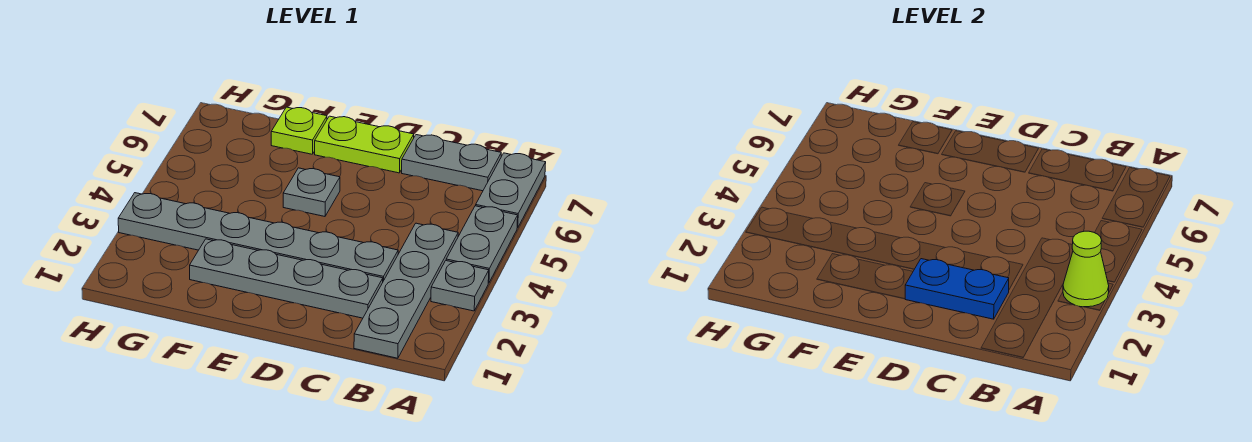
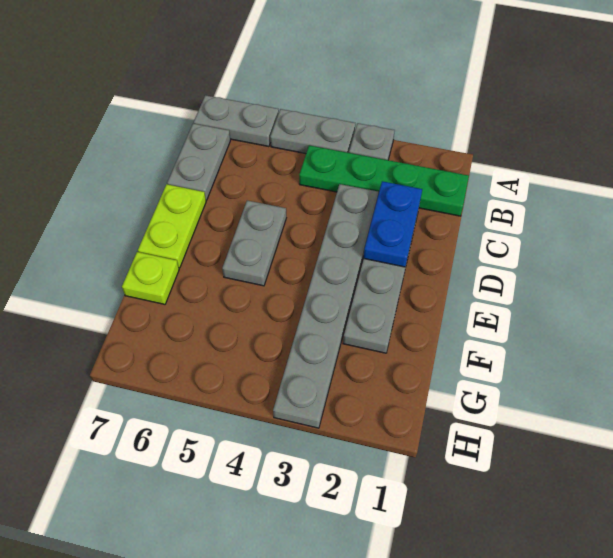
lime 1x1 cone [1063,231,1109,307] -> none
grey 1x4 plate [354,223,458,358] -> green 1x4 plate [299,145,469,216]
grey 1x1 plate [283,168,340,216] -> grey 1x2 plate [222,200,286,286]

